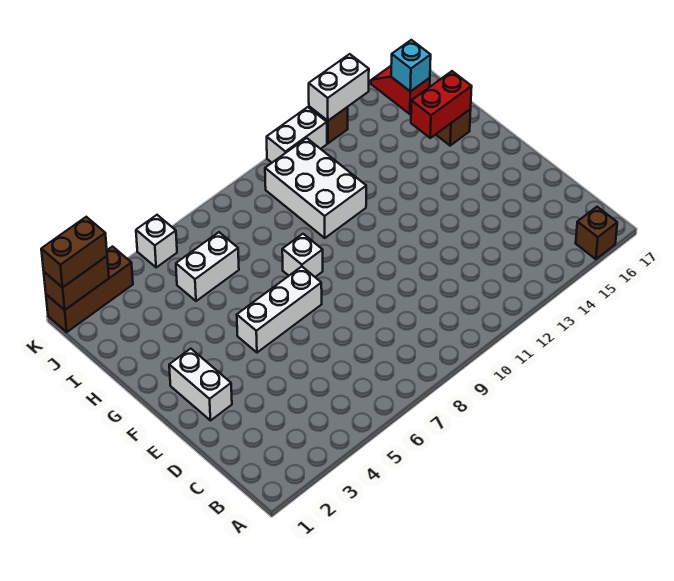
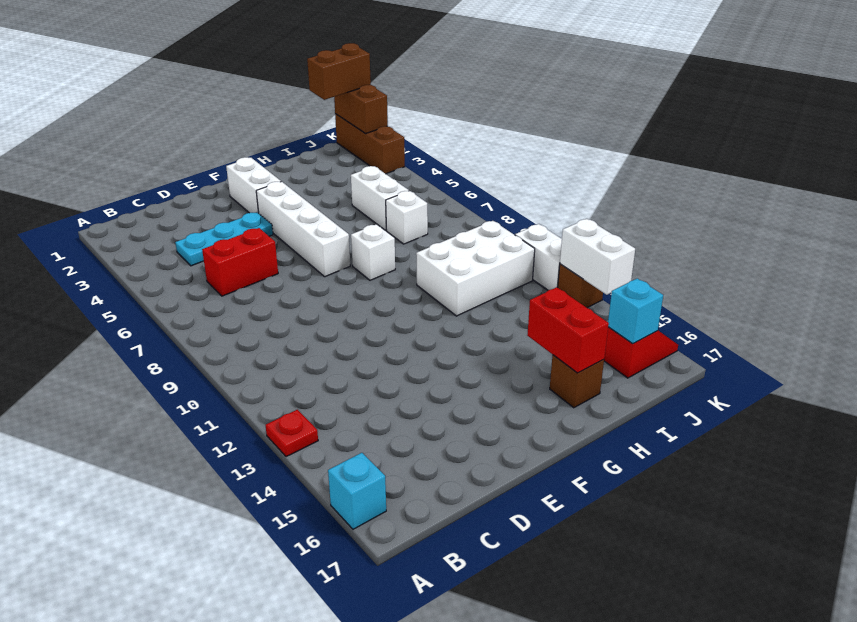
none -> red 1x1 plate [265,410,318,457]
brown 1x1 brick [576,207,617,259] -> cyan 1x1 brick [328,453,386,529]
none -> cyan 1x3 plate [175,212,273,266]
none -> red 1x2 brick [202,228,278,296]
white 1x2 brick [169,349,232,420] -> white 1x2 brick turned to [226,157,281,213]
white 1x3 brick [237,267,322,352] -> white 1x4 brick [256,181,350,277]
brown 1x2 brick [41,217,107,288] -> brown 1x2 brick turned to [307,43,371,100]
white 1x1 brick [136,215,177,267] -> white 1x1 brick moved to [386,191,428,244]

